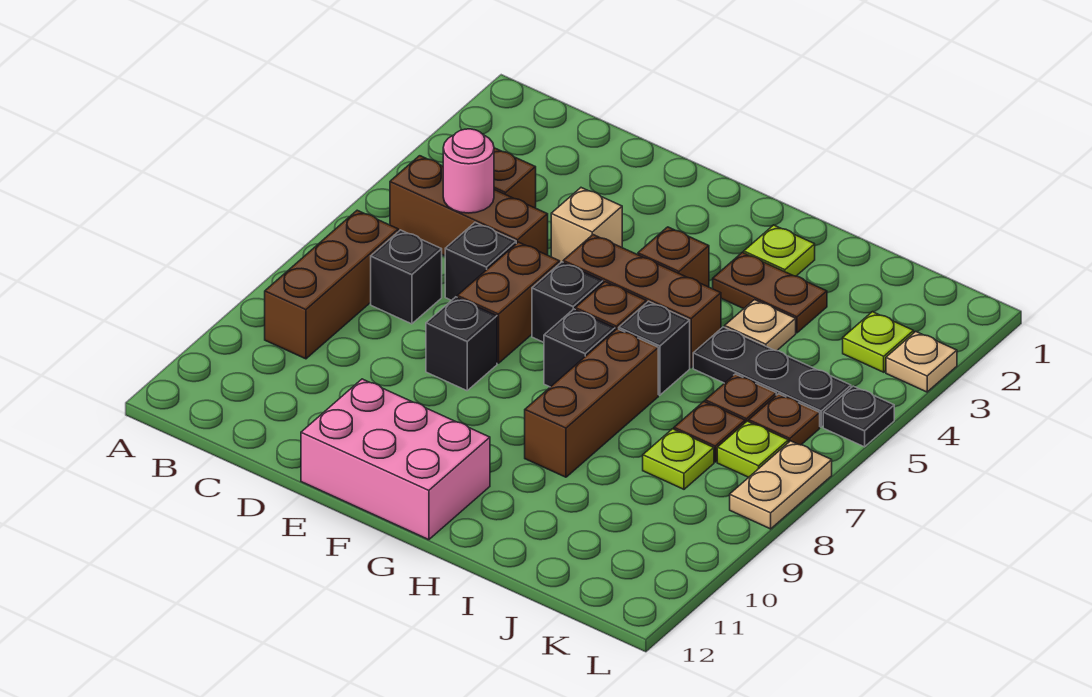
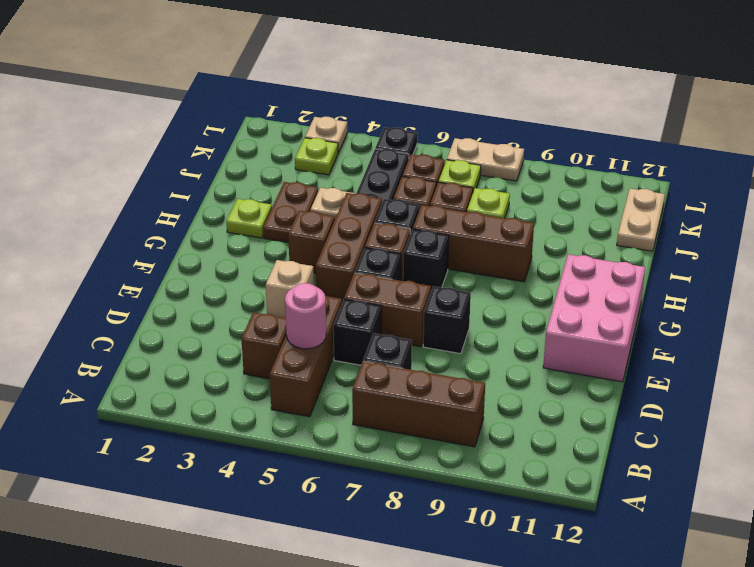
none -> tan 1x2 plate [617,189,665,251]

